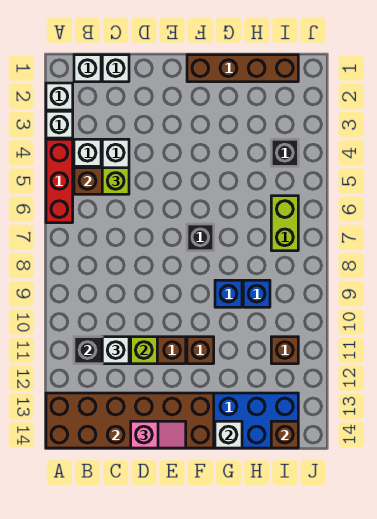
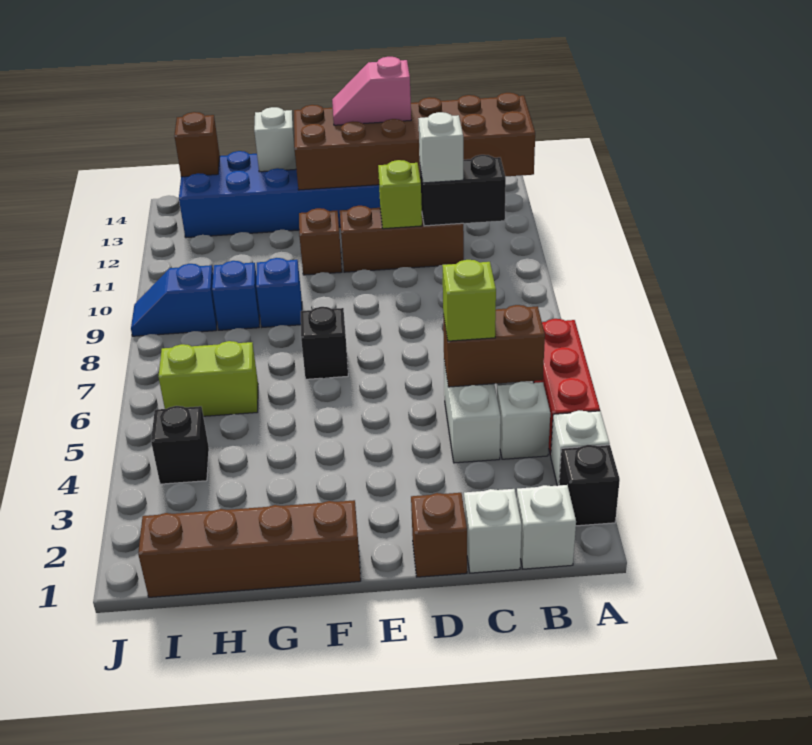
white 1x1 brick [46,83,73,110] -> black 1x1 brick [559,445,620,526]
lime 1x2 brick [271,196,298,251] -> lime 1x2 brick turned to [158,341,258,416]
none -> blue 1x2 slope [131,264,217,336]
brown 1x1 brick [271,337,298,364] -> brown 1x1 brick moved to [411,493,467,577]

